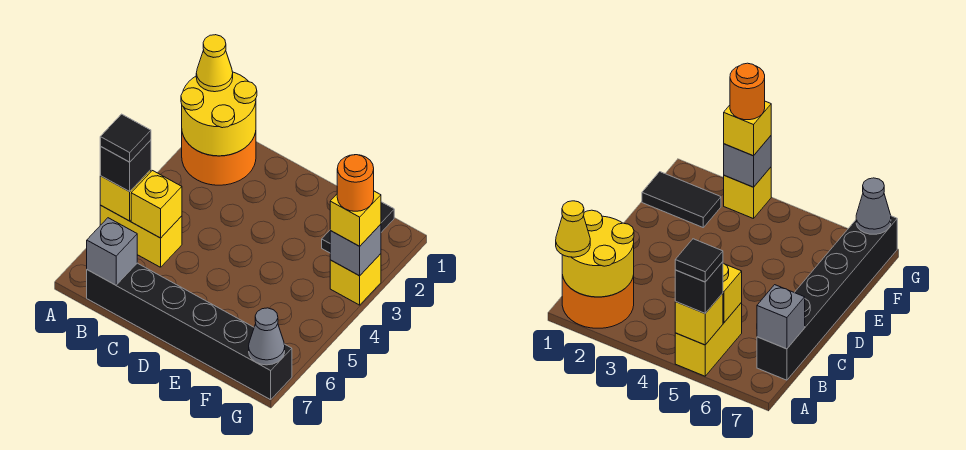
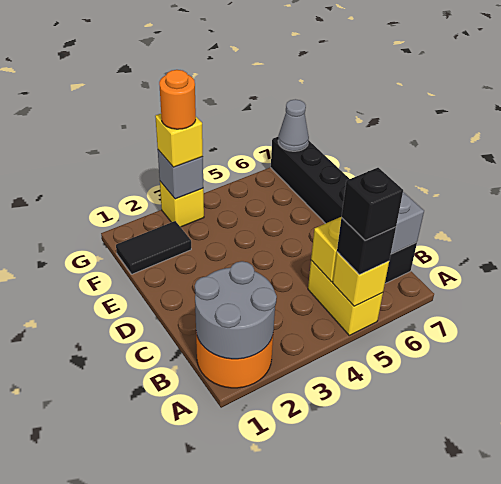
yellow 2x2 round brick [181,72,257,156] -> grey 2x2 round brick [195,261,277,359]
yellow 1x1 cone [196,35,233,92] -> none
black 1x1 tile [100,114,151,162] -> black 1x1 brick [342,168,403,241]

